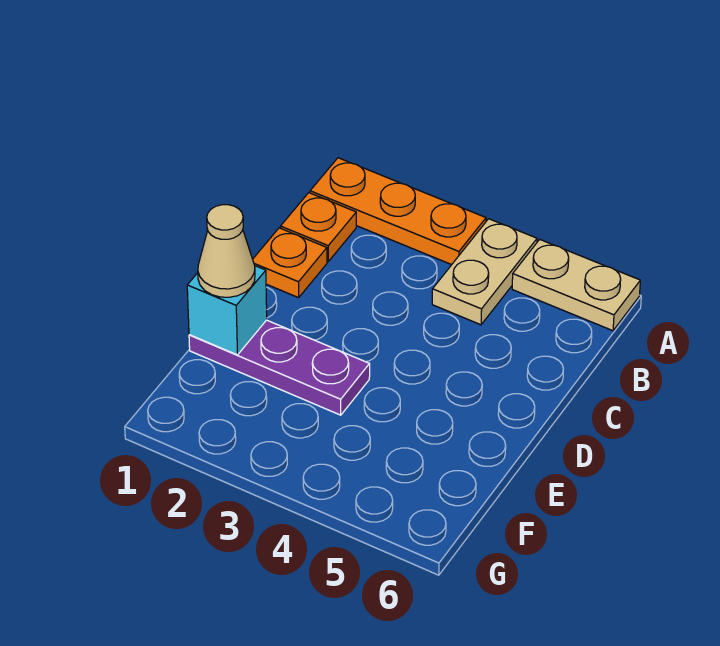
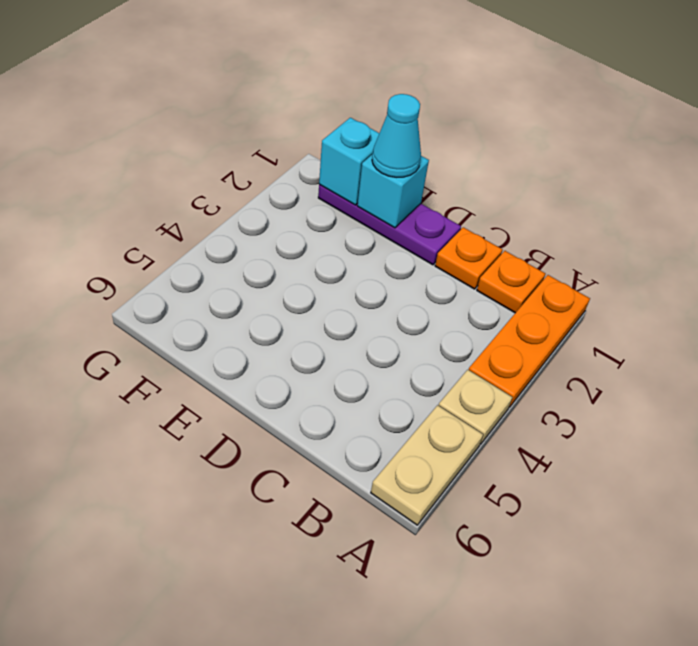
tan 1x2 plate [432,219,537,325] -> tan 1x1 plate [438,370,512,444]
purple 1x3 plate [189,320,370,415] -> purple 1x3 plate turned to [318,185,461,265]
tan 1x1 cone [198,205,255,297] -> cyan 1x1 cone [372,94,421,177]
none -> cyan 1x1 brick [319,118,379,205]

